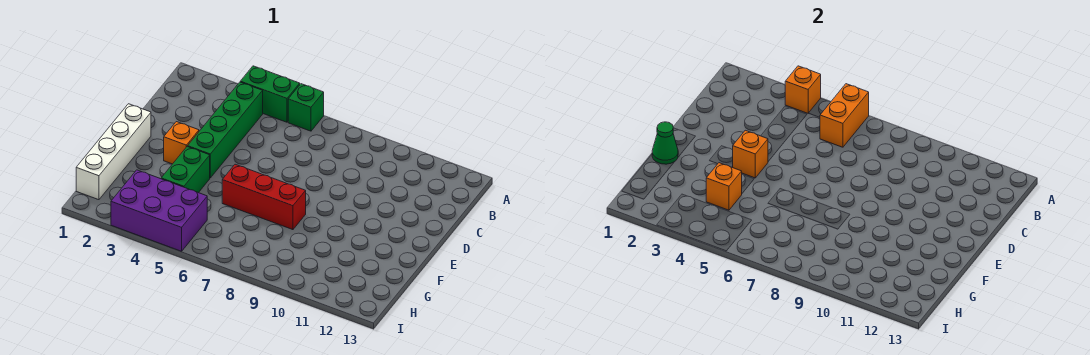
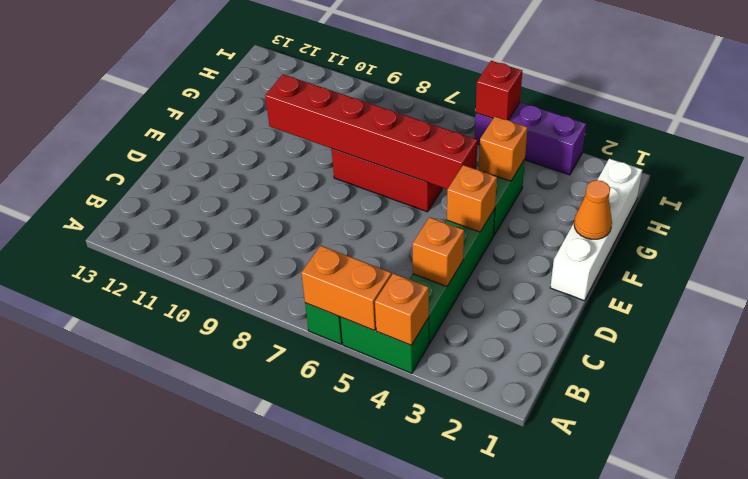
orange 1x2 brick [820,84,869,147] -> orange 1x2 brick turned to [301,246,391,331]
orange 1x1 brick [164,122,199,164] -> orange 1x1 brick moved to [412,217,464,287]
green 1x1 cone [652,122,678,164] -> orange 1x1 cone [574,180,612,239]
none -> red 1x6 brick [265,74,478,189]
purple 2x3 brick [111,170,207,251] -> purple 1x3 brick [475,102,586,175]
none -> red 1x1 brick [476,61,522,120]

